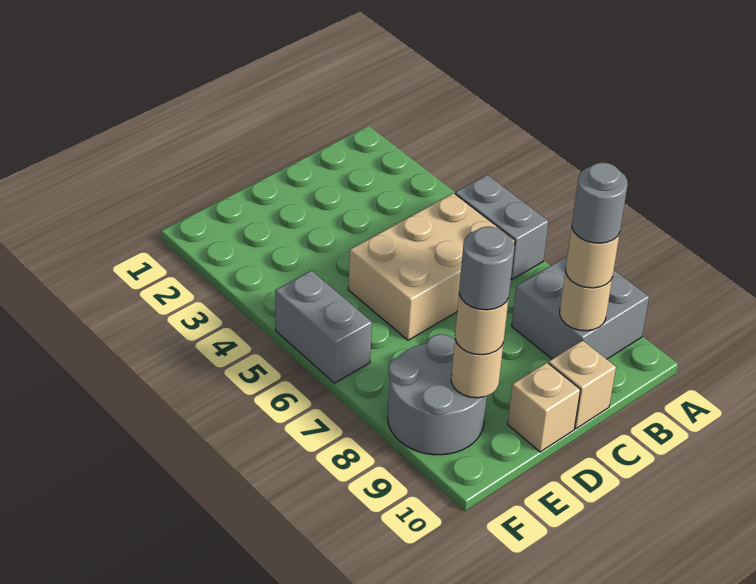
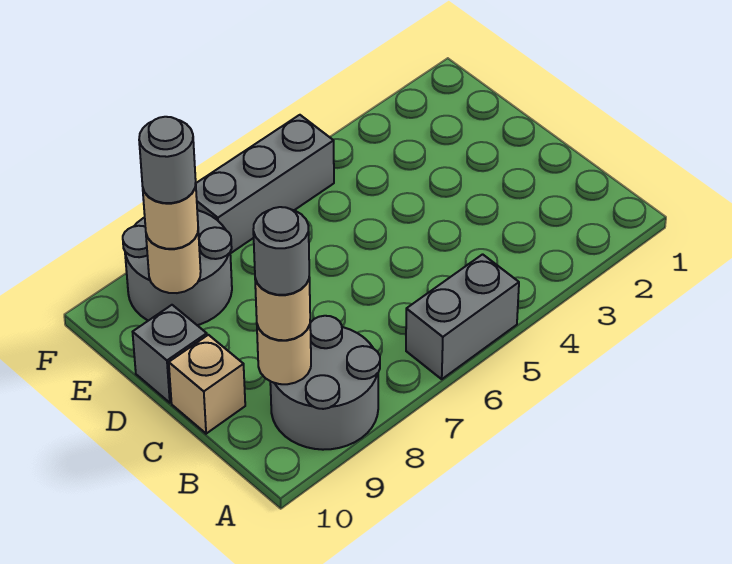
grey 2x2 brick [512,256,649,359] -> grey 2x2 round brick [270,316,380,450]
tan 2x3 brick [348,193,515,340] -> none
tan 1x1 brick [507,363,580,452] -> grey 1x1 brick [133,305,207,403]
grey 1x2 brick [275,270,372,383] -> grey 1x3 brick [196,115,334,254]

